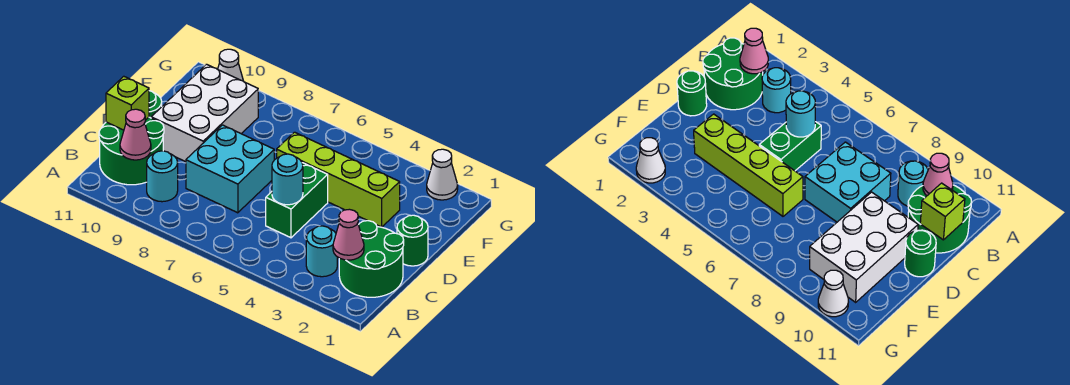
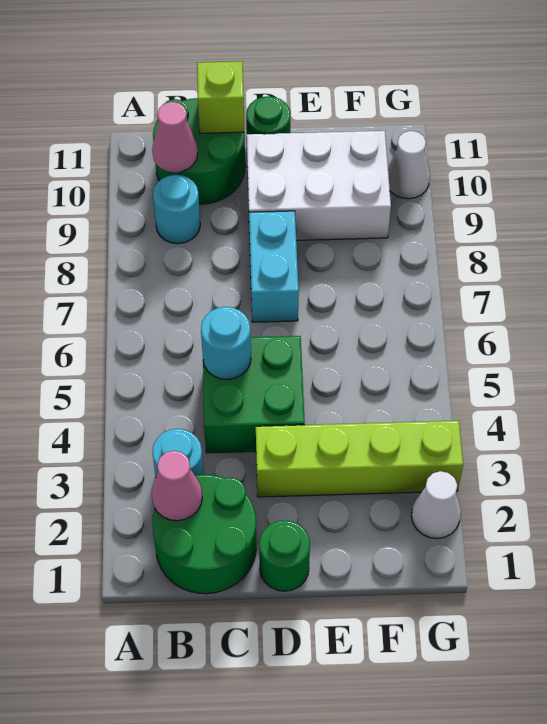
green 1x2 brick [266,163,328,238] -> green 2x2 brick [203,336,305,453]
cyan 2x2 brick [186,125,274,213] -> cyan 1x2 brick [249,211,299,322]
lime 1x4 brick [277,132,400,227] -> lime 1x4 brick turned to [256,421,463,497]

